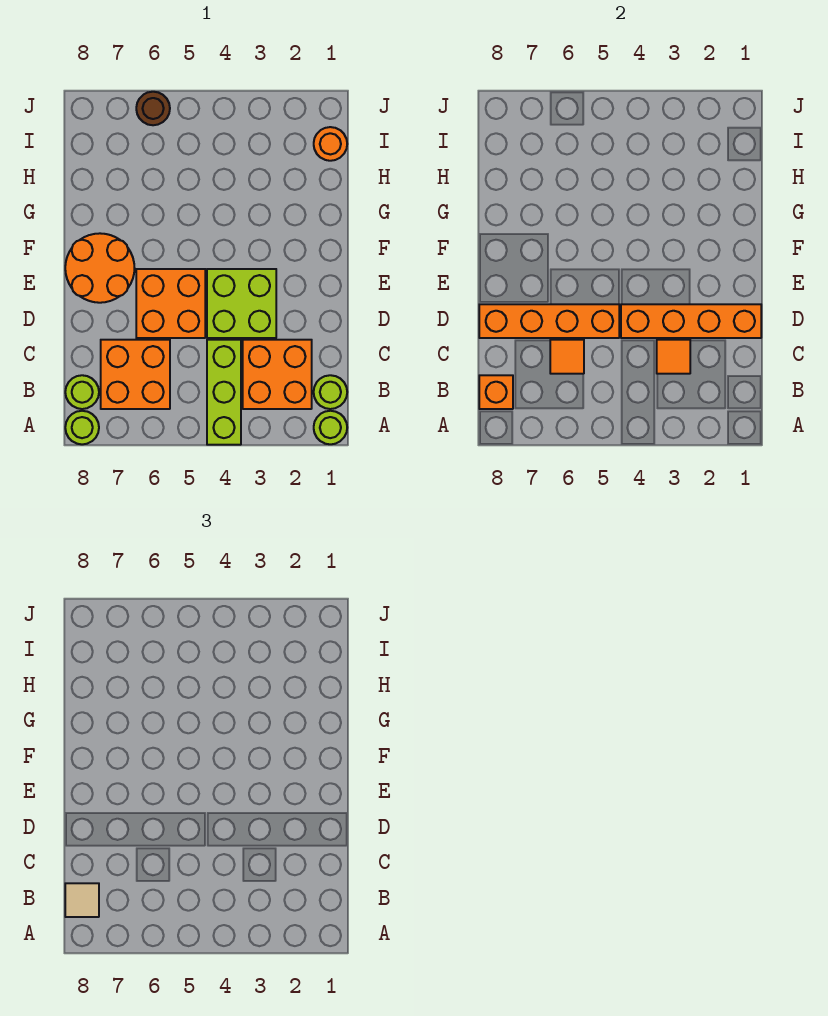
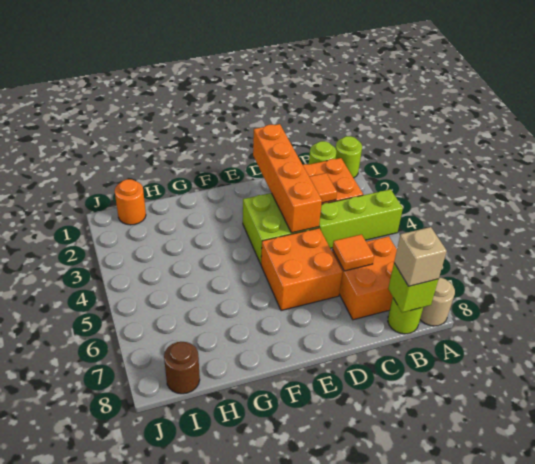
lime 1x1 round brick [65,411,99,444] -> tan 1x1 round brick [420,278,455,326]
orange 1x1 brick [479,375,513,409] -> lime 1x1 brick [388,263,438,313]
tan 1x1 tile [65,883,99,917] -> tan 1x1 brick [394,227,447,286]
orange 1x4 brick [479,304,619,338] -> none
orange 2x2 round brick [65,233,134,303] -> none
brown 1x1 round brick [136,92,170,125] -> brown 1x1 round brick moved to [164,342,200,394]

